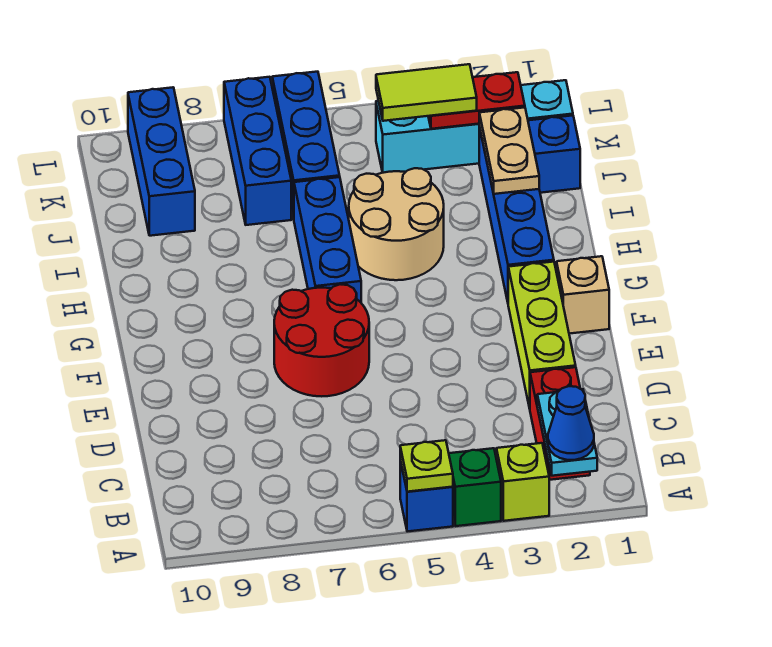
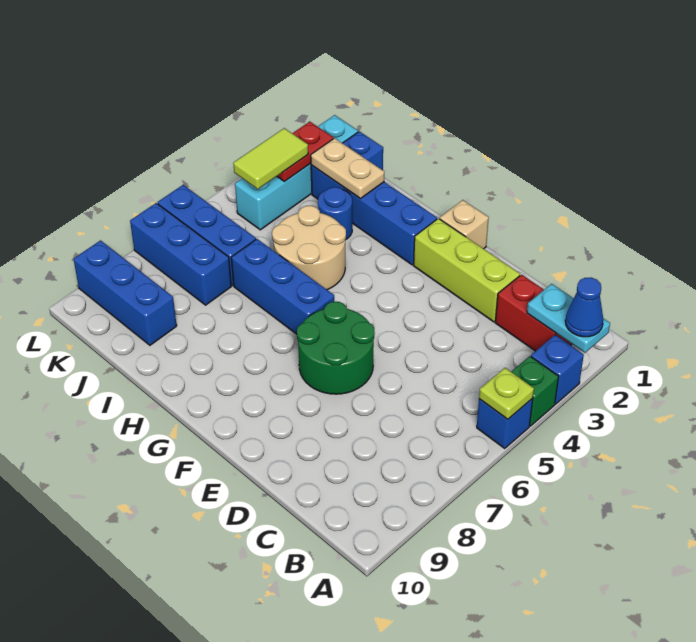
lime 1x1 brick [496,443,549,521] -> blue 1x1 brick [531,335,584,404]
red 2x2 round brick [274,284,369,396] -> green 2x2 round brick [297,302,375,394]
none -> blue 1x1 round brick [318,187,352,239]

